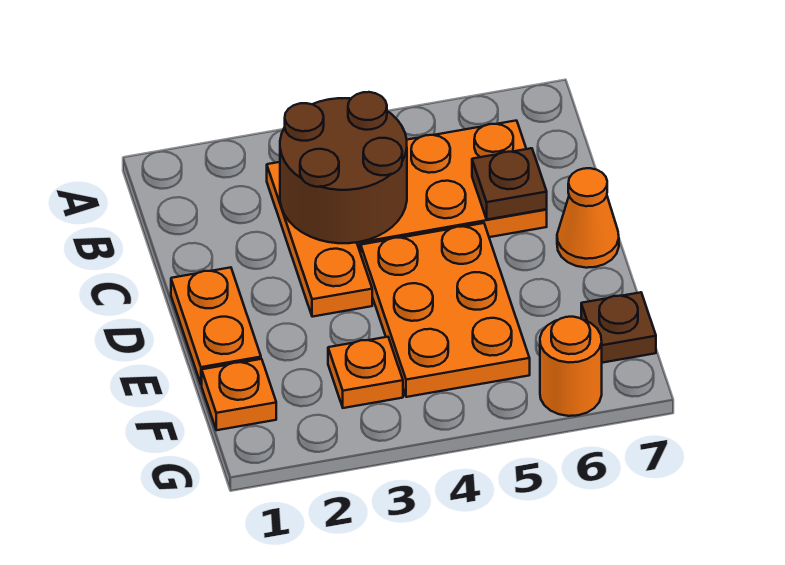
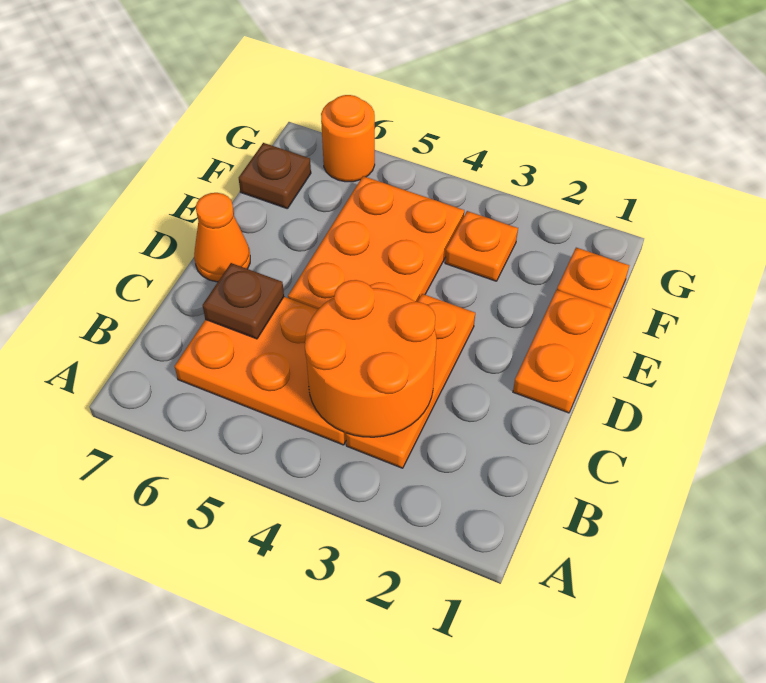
brown 2x2 round brick [280,92,407,243] -> orange 2x2 round brick [305,280,436,437]

